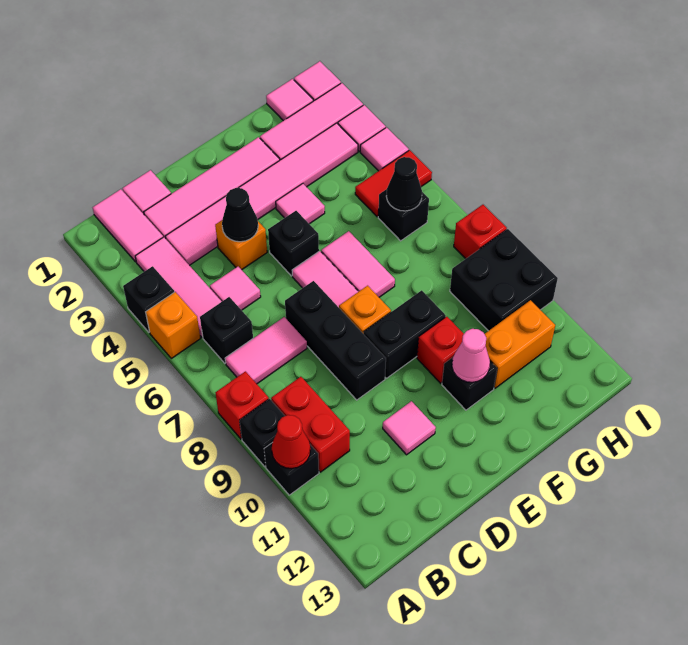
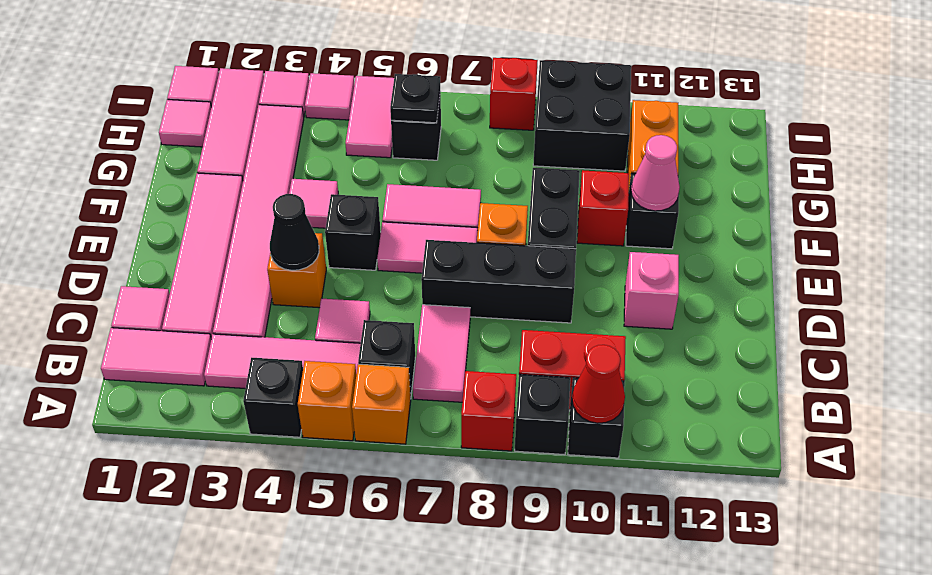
none -> orange 1x1 brick [352,364,411,444]
pink 1x1 tile [383,401,436,455] -> pink 1x1 brick [624,252,679,329]
red 1x2 tile [355,150,432,217] -> pink 1x2 tile [345,76,394,158]
black 1x1 cone [386,157,422,211] -> black 1x1 plate [390,74,440,123]

